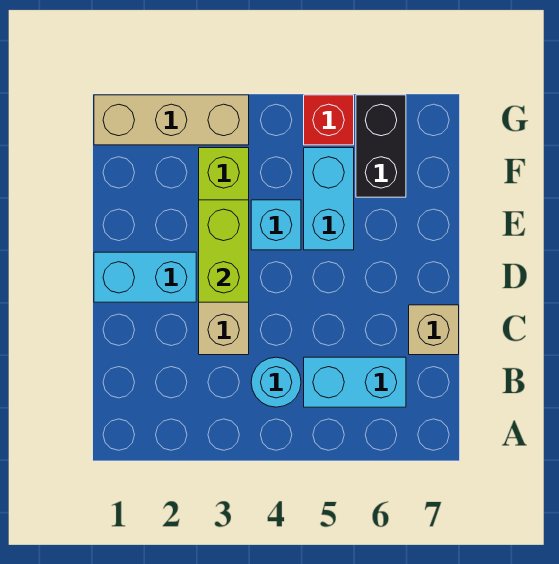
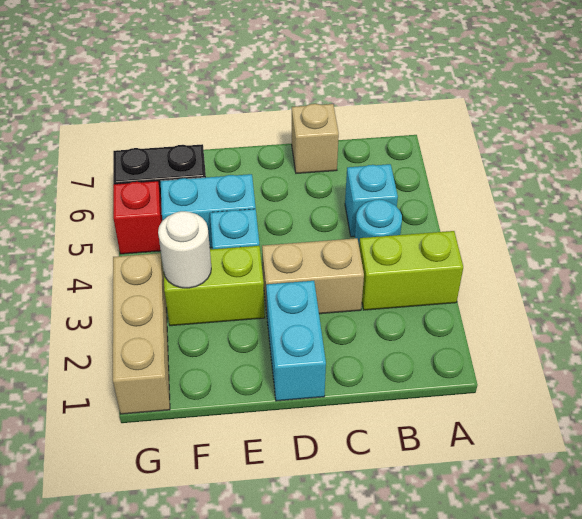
cyan 1x2 brick [304,357,406,407] -> cyan 1x1 brick [345,164,398,237]
lime 1x2 brick [199,200,249,302] -> lime 1x2 brick moved to [359,231,463,310]
none -> white 1x1 round brick [158,211,211,288]

